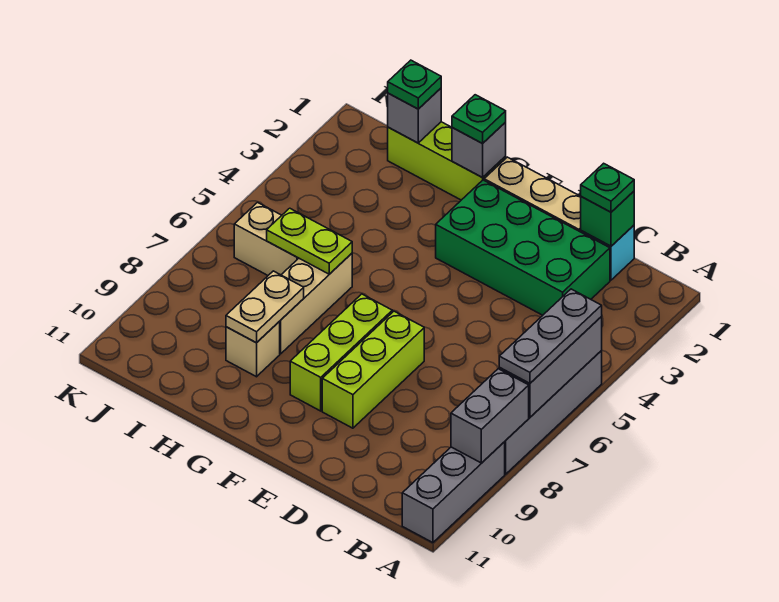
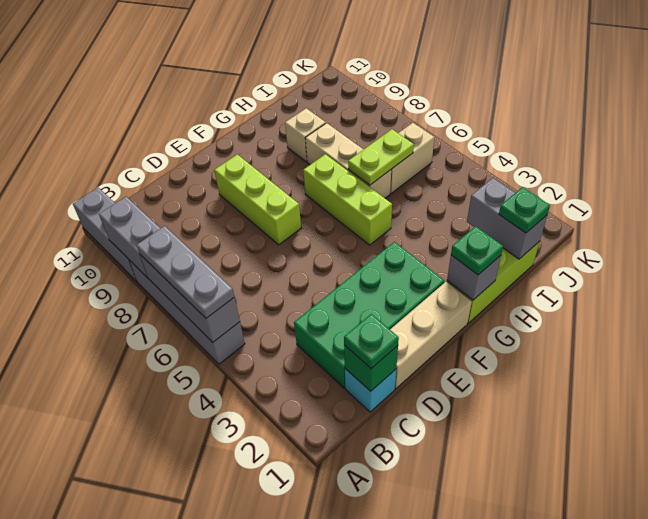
lime 1x3 brick [290,294,392,411] -> lime 1x3 brick moved to [303,154,392,245]
tan 1x2 plate [226,271,304,343] -> none
grey 1x1 brick [388,88,441,143] -> grey 1x2 brick [467,178,547,259]

